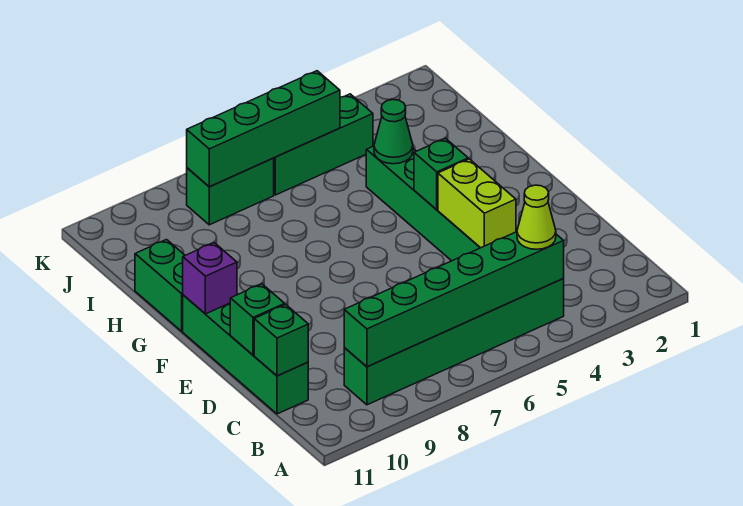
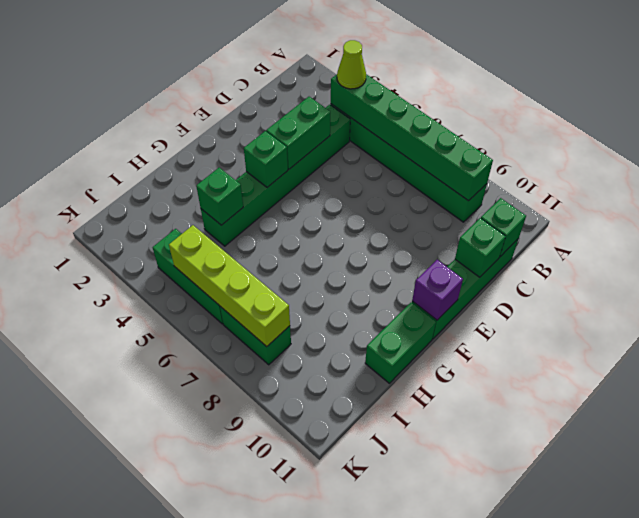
lime 1x2 brick [438,159,516,248] -> green 1x2 brick [266,97,330,169]
green 1x1 cone [374,100,413,164] -> green 1x1 brick [196,168,243,225]
green 1x4 brick [187,71,340,187] -> lime 1x4 brick [169,225,290,347]

